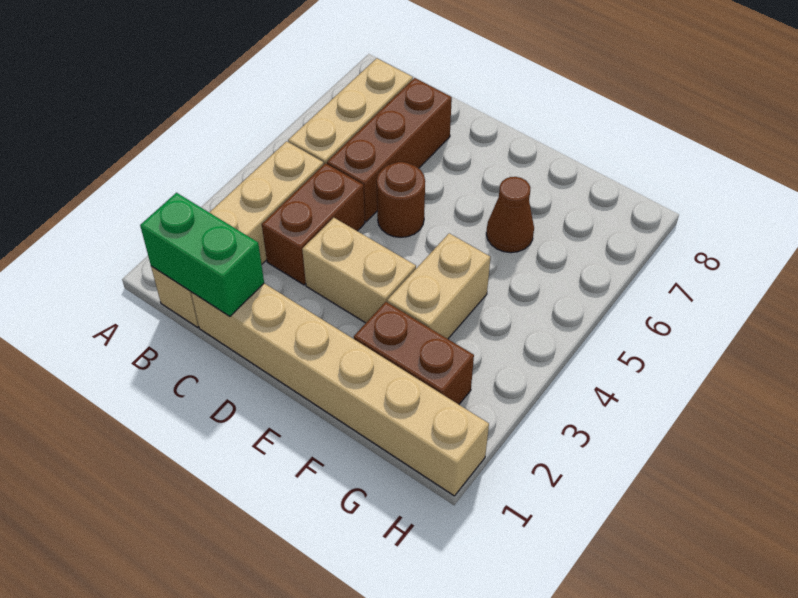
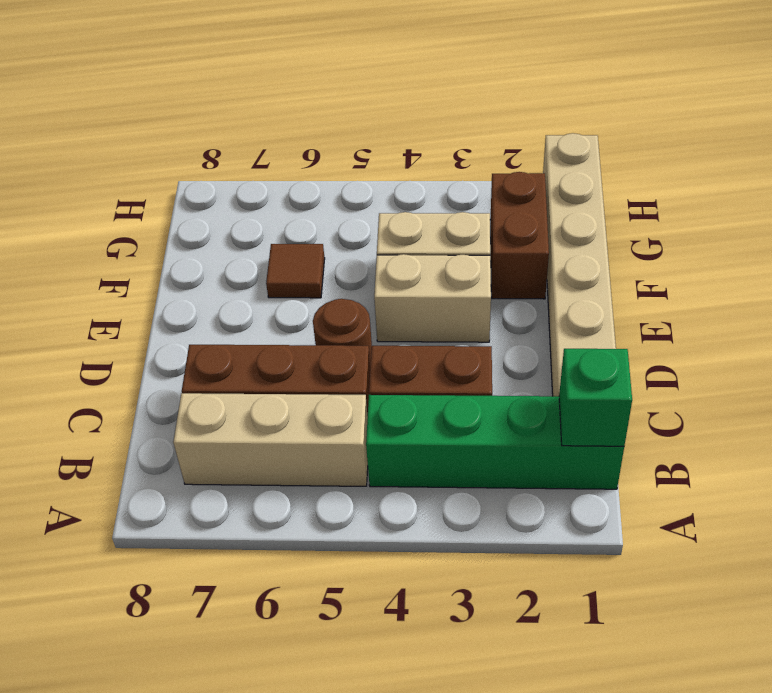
tan 1x4 brick [151,141,324,327] -> green 1x4 brick [366,395,624,489]
green 1x2 brick [140,193,264,316] -> green 1x1 brick [559,349,632,446]
tan 1x2 brick [302,218,416,323] -> tan 1x2 brick turned to [374,254,491,342]
brown 1x1 cone [486,177,534,253] -> brown 1x1 tile [266,244,325,298]

